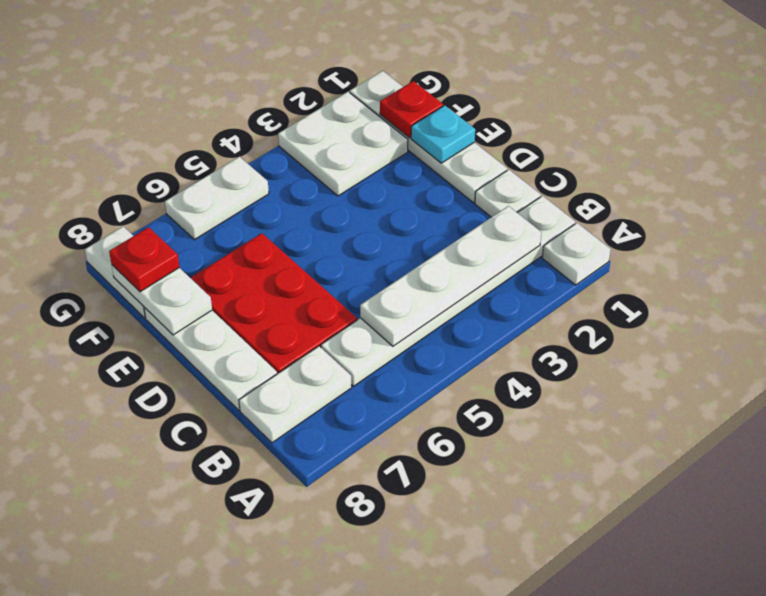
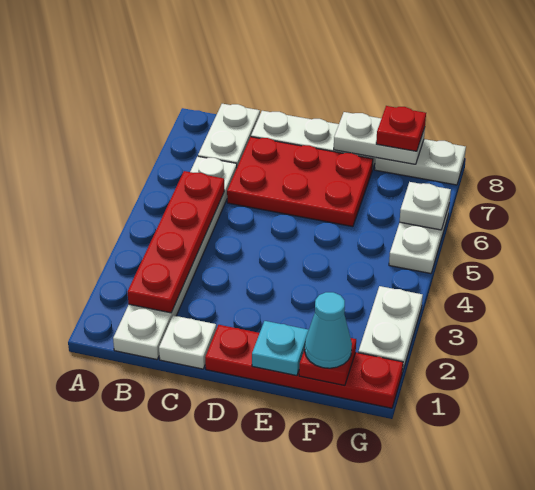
white 1x1 plate [542,223,611,285] -> white 1x1 plate moved to [400,182,451,230]
white 1x4 plate [360,206,541,346] -> red 1x4 plate [128,171,224,313]
white 1x4 plate [350,71,507,202] -> red 1x4 plate [205,325,403,408]
none -> cyan 1x1 cone [305,292,352,368]
white 2x2 plate [278,92,408,196] -> white 1x2 plate [358,286,423,372]

